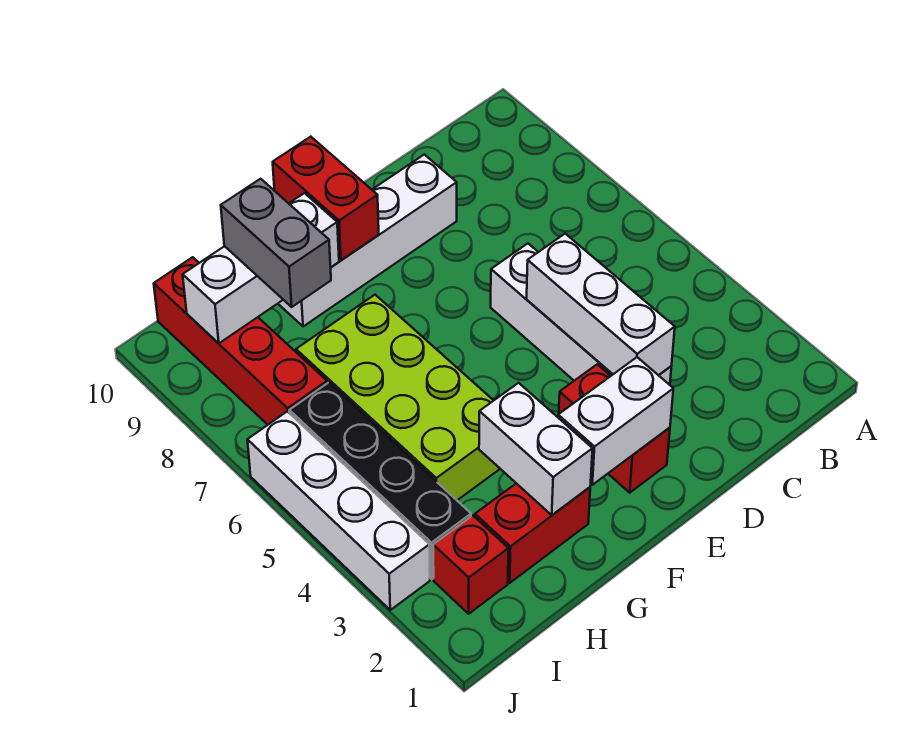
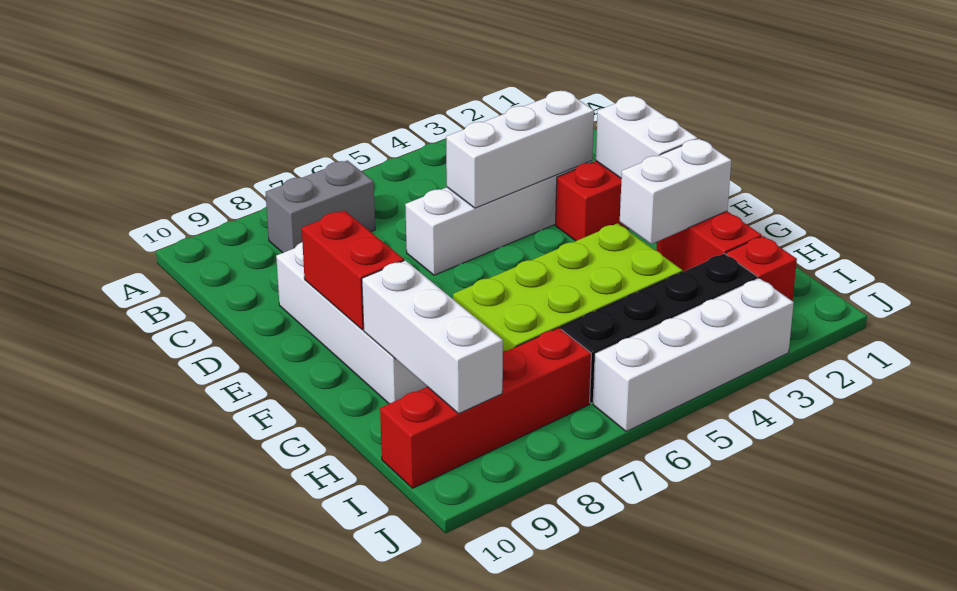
red 1x2 brick [273,137,379,260] -> red 1x2 brick turned to [302,211,404,330]
grey 1x2 brick [221,179,331,307] -> grey 1x2 brick moved to [266,160,375,253]

